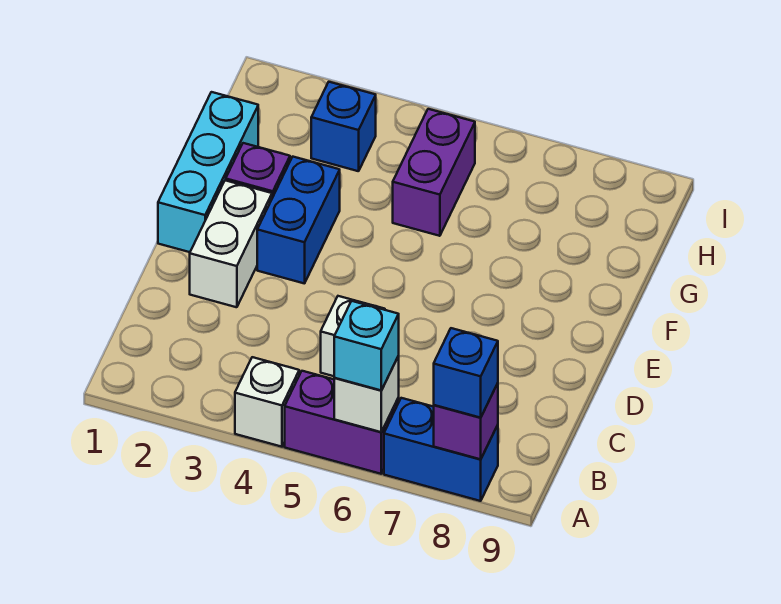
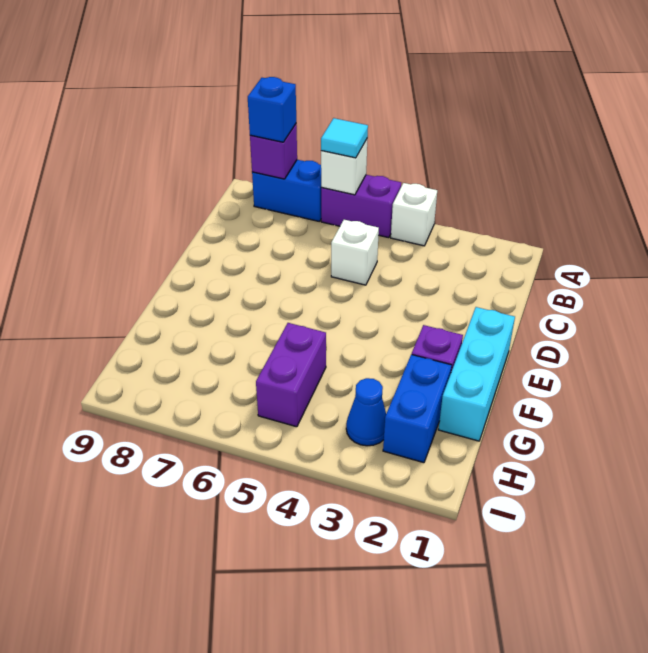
cyan 1x1 brick [334,301,399,390] -> cyan 1x1 tile [321,118,368,158]
white 1x2 brick [190,180,272,307] -> none
blue 1x2 brick [257,157,340,284] -> blue 1x2 brick moved to [383,354,452,463]
blue 1x1 brick [311,82,376,171] -> blue 1x1 cone [346,378,386,446]

